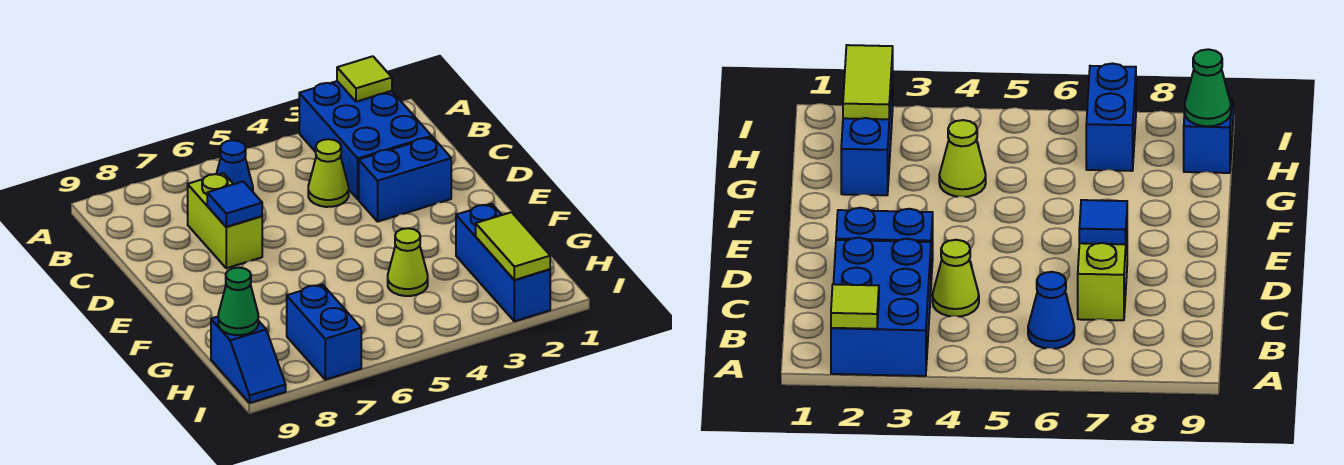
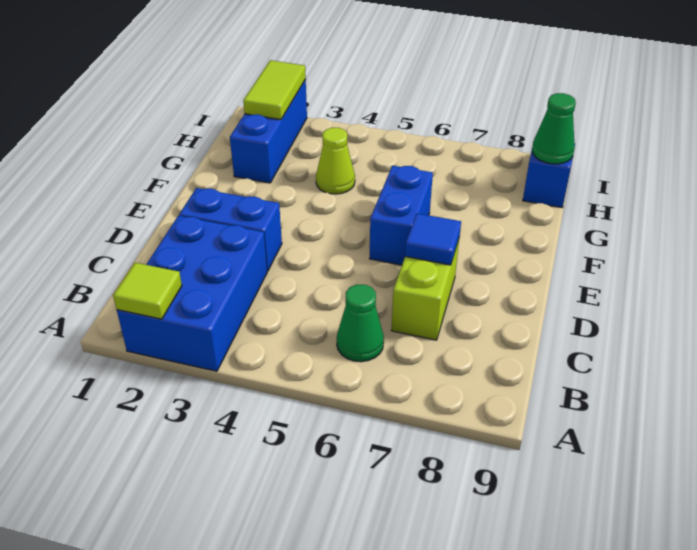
blue 1x1 cone [217,140,253,192] -> green 1x1 cone [337,284,384,362]
lime 1x1 cone [308,139,349,207] -> none
blue 1x2 brick [287,284,361,380] -> blue 1x2 brick moved to [370,166,433,265]

